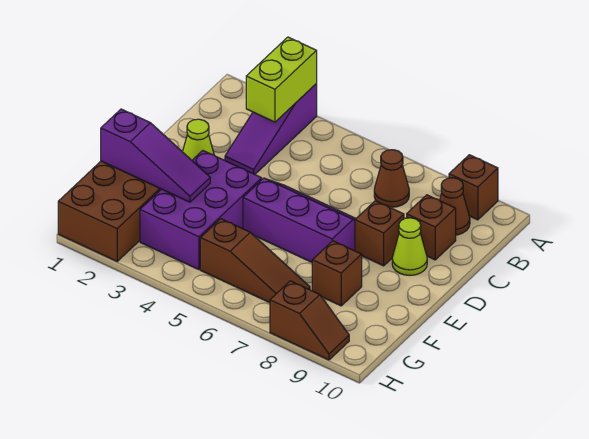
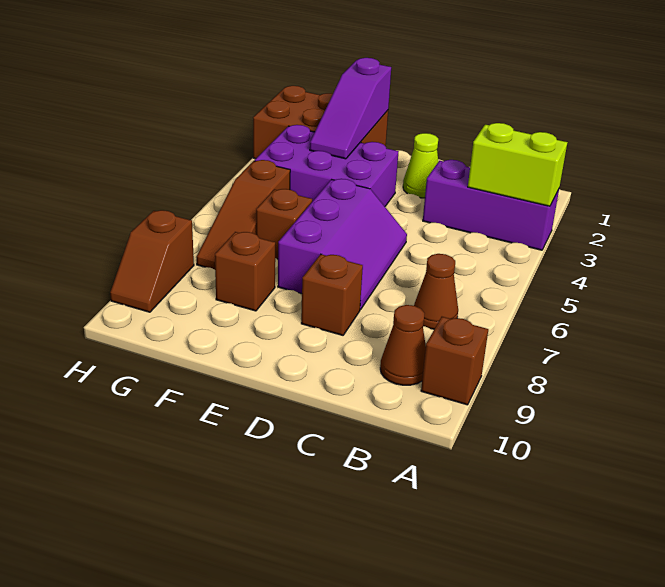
purple 1x3 slope [225,84,317,174] -> purple 1x3 brick [423,160,559,250]
brown 1x1 brick [407,195,456,260] -> brown 1x1 brick moved to [256,189,312,259]
lime 1x1 cone [392,218,427,275] -> none

